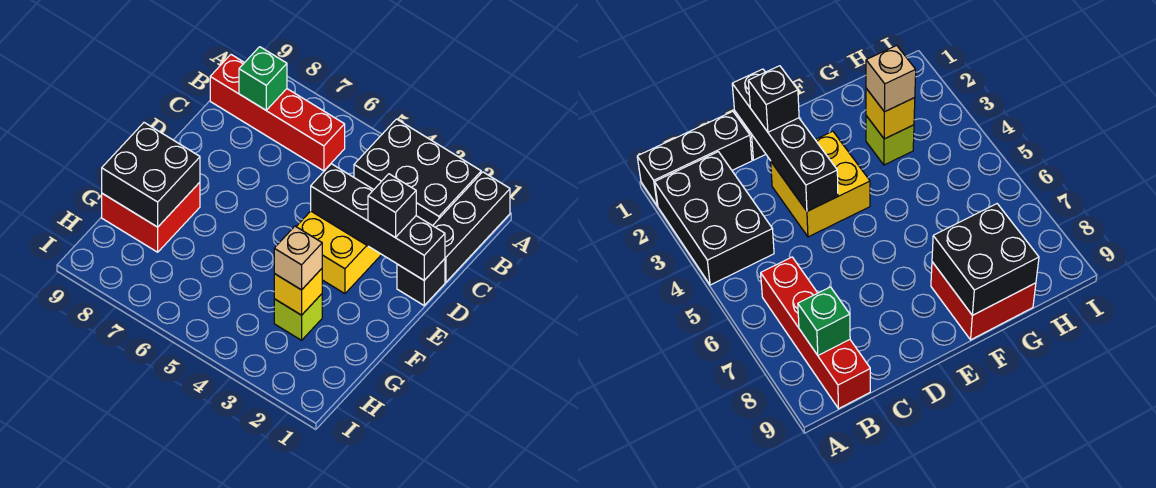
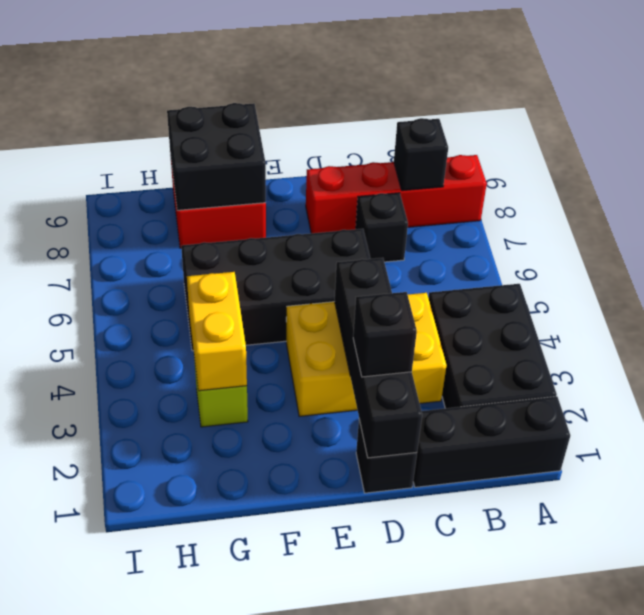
red 1x4 brick [210,55,345,171] -> red 1x4 brick turned to [306,155,487,233]
green 1x1 brick [239,47,287,110] -> black 1x1 brick [394,118,448,191]
none -> black 1x1 brick [356,193,408,262]
yellow 2x2 brick [296,211,382,294] -> yellow 2x3 brick [286,293,447,416]
none -> black 2x4 brick [181,229,370,351]
yellow 1x1 brick [274,269,322,315] -> yellow 1x2 brick [187,272,247,391]
tan 1x1 brick [274,226,322,290] -> none

